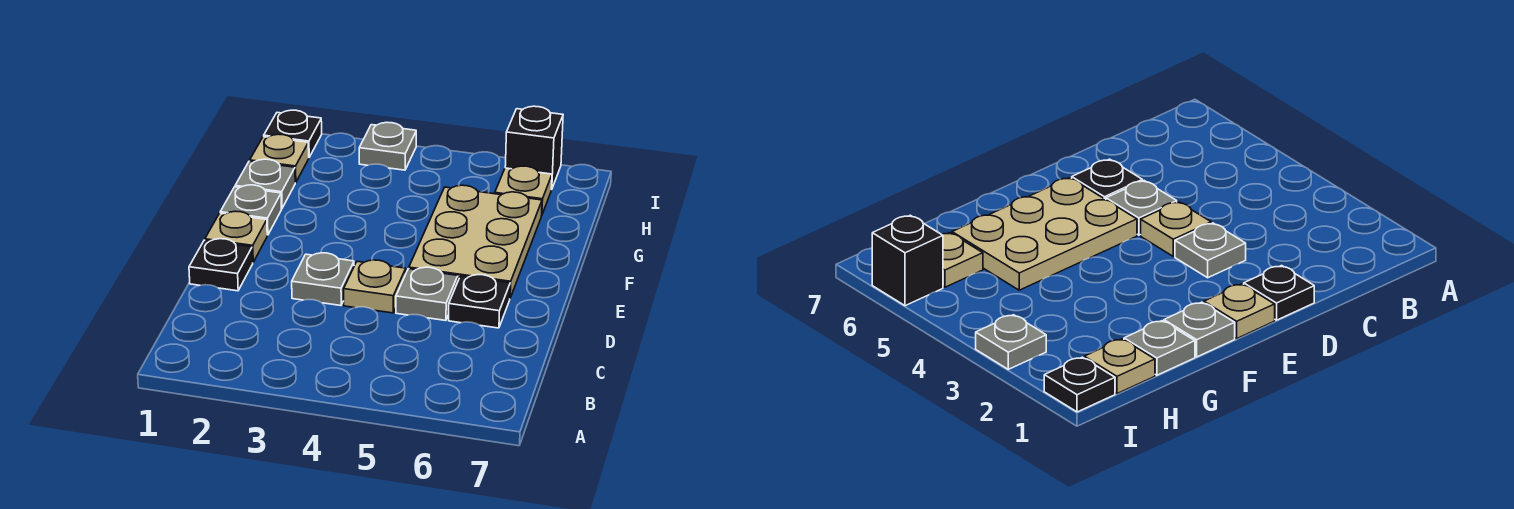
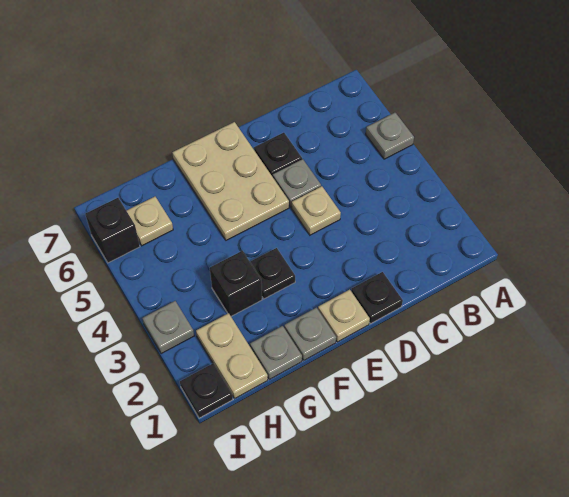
grey 1x1 plate [292,253,354,306] -> grey 1x1 plate moved to [366,113,414,159]
tan 2x3 plate [409,185,542,298] -> tan 2x3 plate turned to [172,122,289,240]
none -> black 1x1 plate [250,248,295,299]
none -> black 1x1 brick [210,251,262,316]
tan 1x1 plate [250,134,309,183] -> tan 1x2 plate [196,313,268,398]

